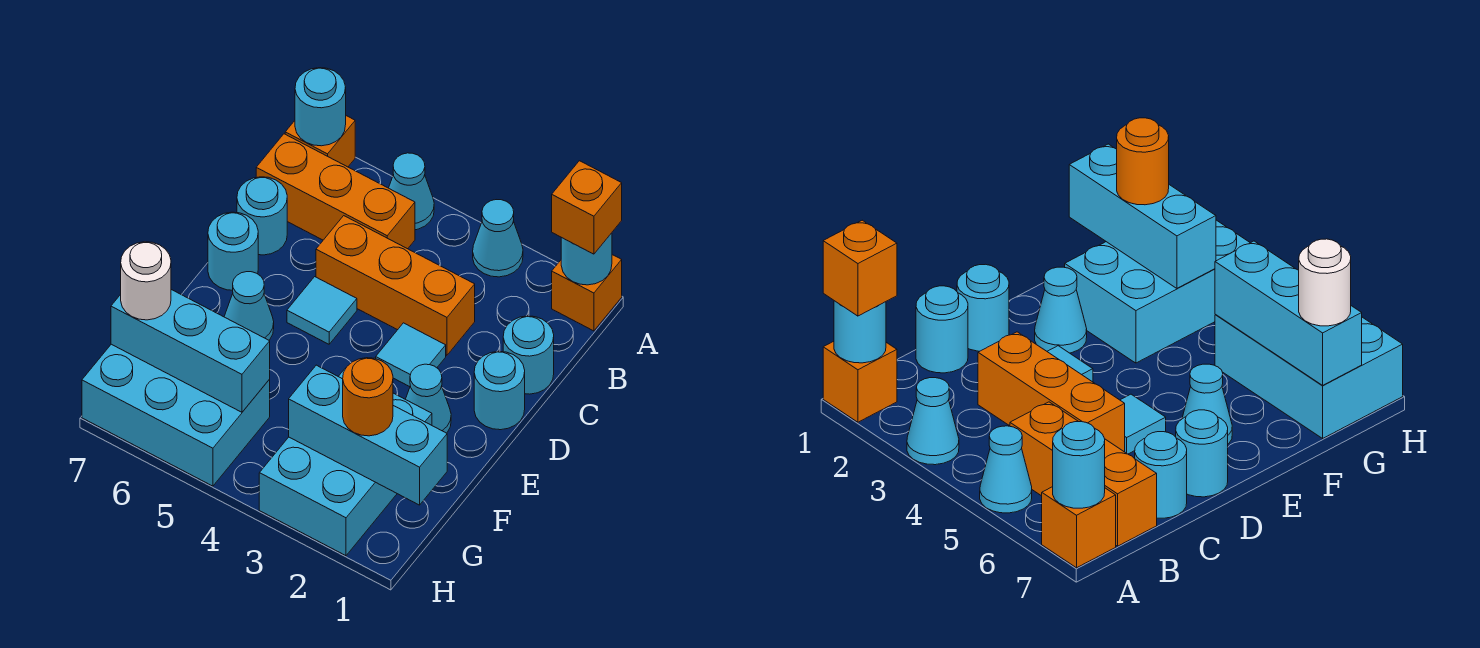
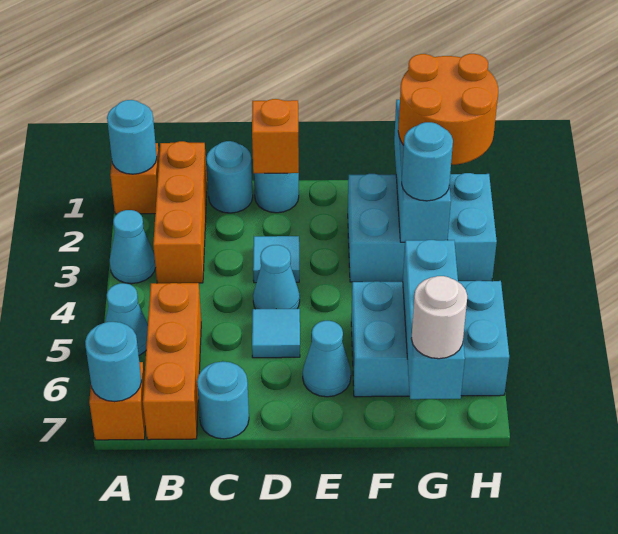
orange 1x1 brick [552,161,622,254] -> orange 1x1 brick moved to [252,99,299,173]
orange 1x3 brick [316,216,475,355] -> orange 1x3 brick moved to [153,141,207,283]
cyan 1x1 round brick [208,212,258,290] -> cyan 1x1 round brick moved to [402,122,453,201]
cyan 1x1 cone [406,364,451,433] -> cyan 1x1 cone moved to [253,245,300,309]
orange 1x1 round brick [343,358,393,436] -> orange 2x2 round brick [398,54,498,165]
cyan 2x3 brick [82,344,270,486] -> cyan 2x3 brick turned to [351,281,509,397]

